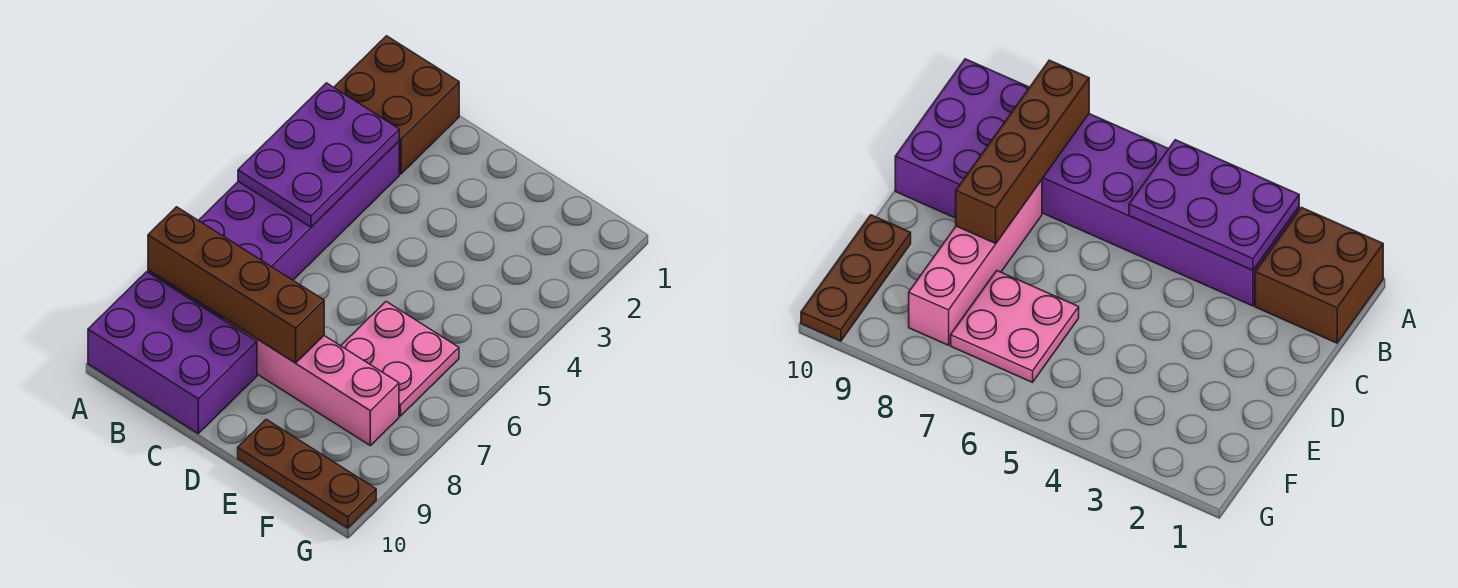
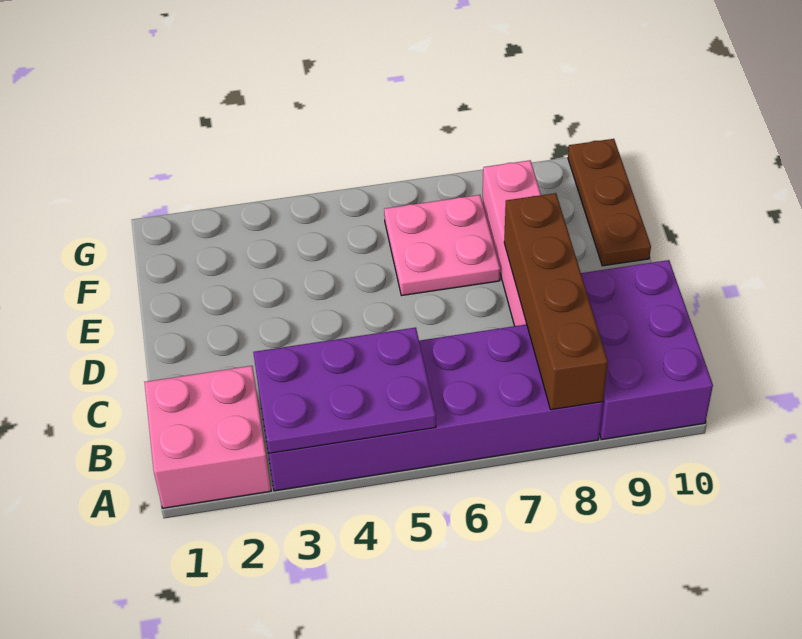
brown 2x2 brick [334,36,459,174] -> pink 2x2 brick [145,366,271,508]

